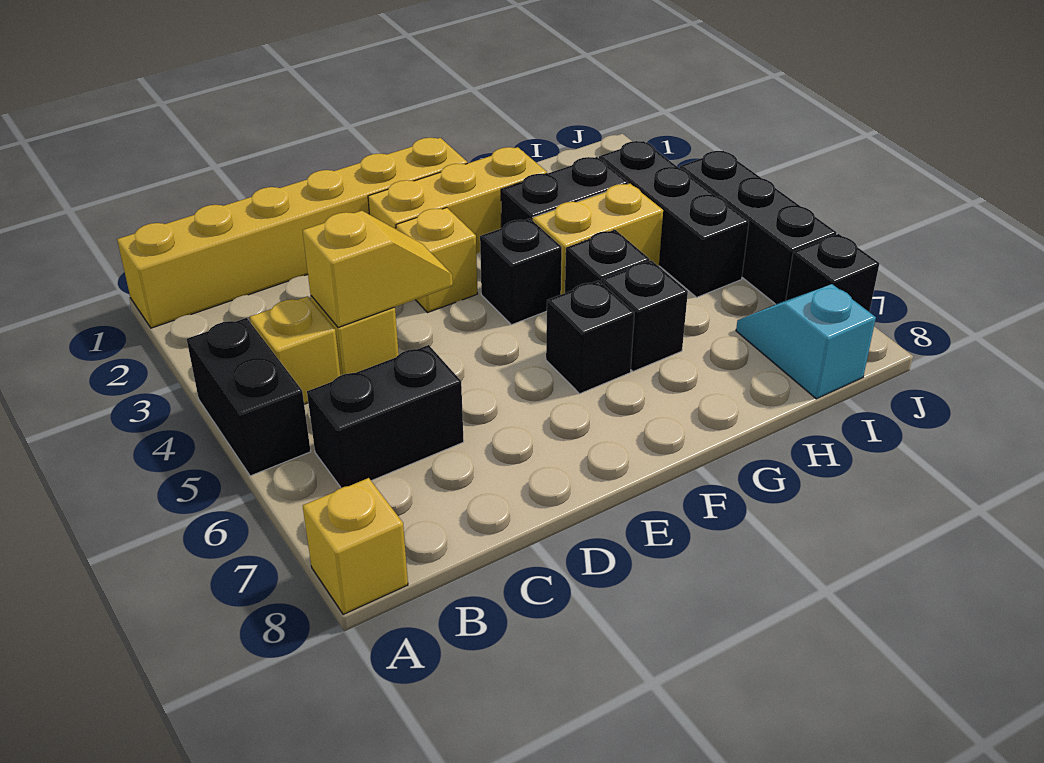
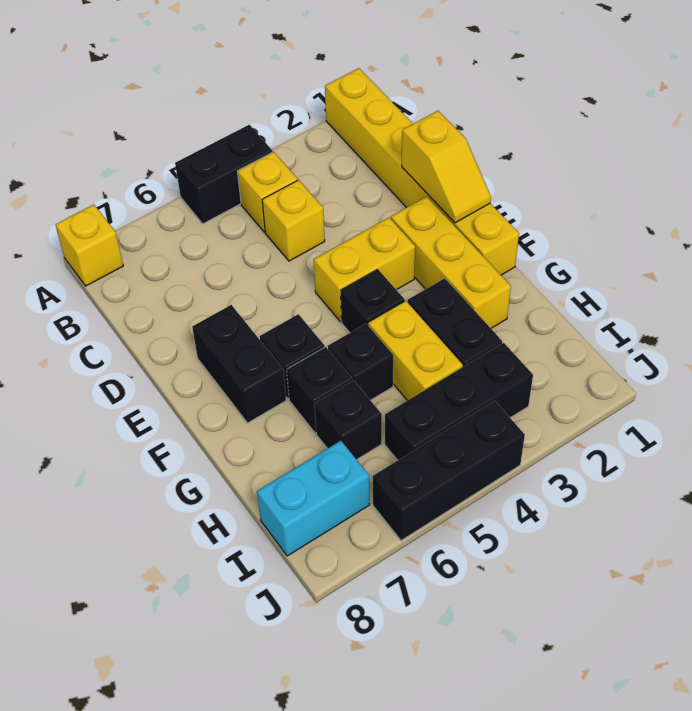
black 1x2 brick [307,345,464,488] -> black 1x2 brick moved to [192,305,286,423]
yellow 1x2 slope [303,211,453,328] -> yellow 1x2 slope moved to [402,111,491,223]
yellow 1x1 brick [396,208,477,313] -> yellow 1x2 brick [314,218,415,322]
cyan 1x2 slope [736,284,876,399] -> cyan 1x2 brick [257,441,370,556]
black 1x1 brick [786,234,879,312] -> black 1x1 brick moved to [314,381,382,460]

